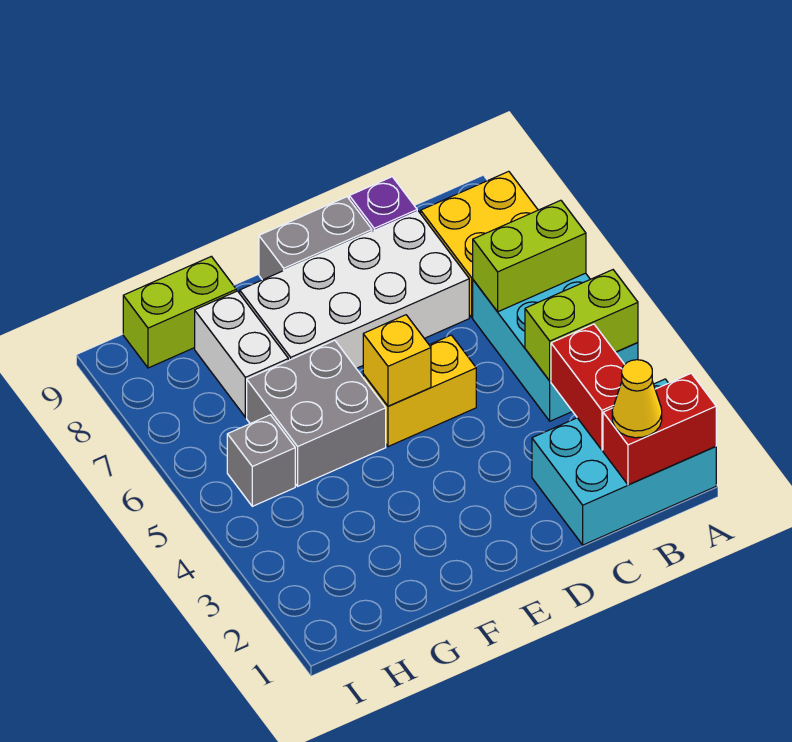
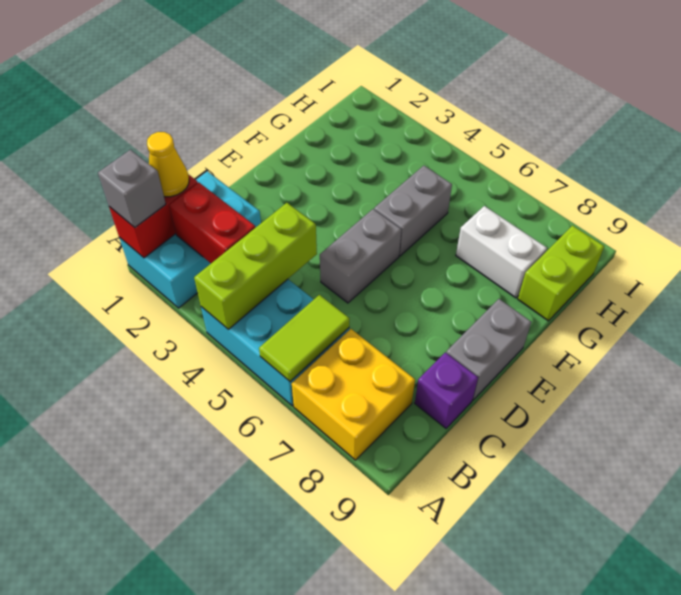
lime 1x2 brick [525,270,638,381] -> lime 1x3 brick [194,203,317,329]
lime 1x2 brick [473,200,586,312] -> lime 1x2 tile [259,295,349,381]
white 2x4 brick [240,211,469,368] -> none
yellow 1x2 brick [363,335,476,447] -> grey 1x2 brick [320,209,401,303]
yellow 1x1 brick [363,315,431,406] -> none
grey 2x2 brick [247,340,386,486] -> grey 1x2 brick [374,166,452,256]
grey 1x1 brick [227,415,295,506] -> grey 1x1 brick moved to [98,150,166,227]

